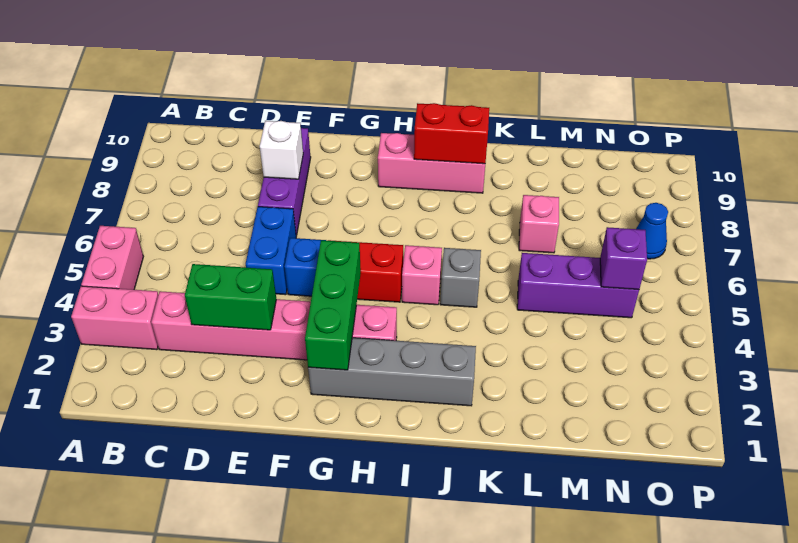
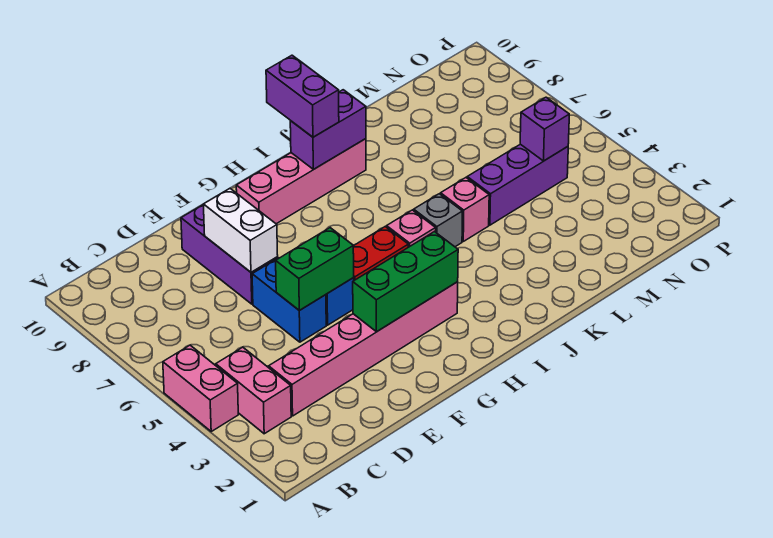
pink 1x2 brick [71,286,158,350] -> pink 1x2 brick turned to [216,347,291,434]
green 1x2 brick [185,264,276,330] -> green 1x2 brick moved to [276,228,354,310]
white 1x1 brick [260,121,303,179] -> white 1x2 brick [203,188,278,272]
grey 1x4 brick [308,338,476,406] -> none
green 1x3 brick [305,240,361,370] -> green 1x3 brick turned to [353,232,458,332]
pink 1x3 brick [378,133,485,193] -> pink 1x4 brick [236,139,366,224]
red 1x2 brick [414,103,489,164] -> purple 1x2 brick [290,90,366,170]
none -> purple 1x2 brick [266,55,339,137]
pink 1x1 brick [519,195,559,253] -> pink 1x1 brick moved to [441,178,489,241]
blue 1x1 cone [636,203,668,259] -> none

